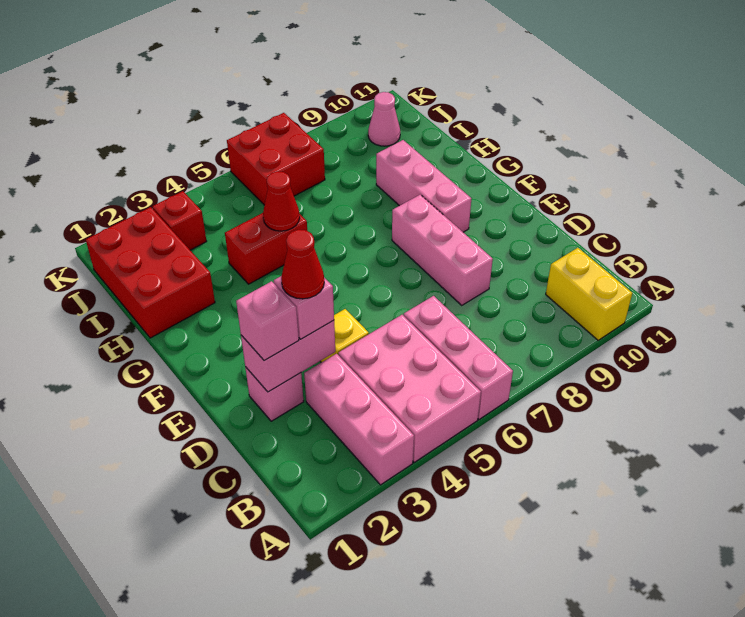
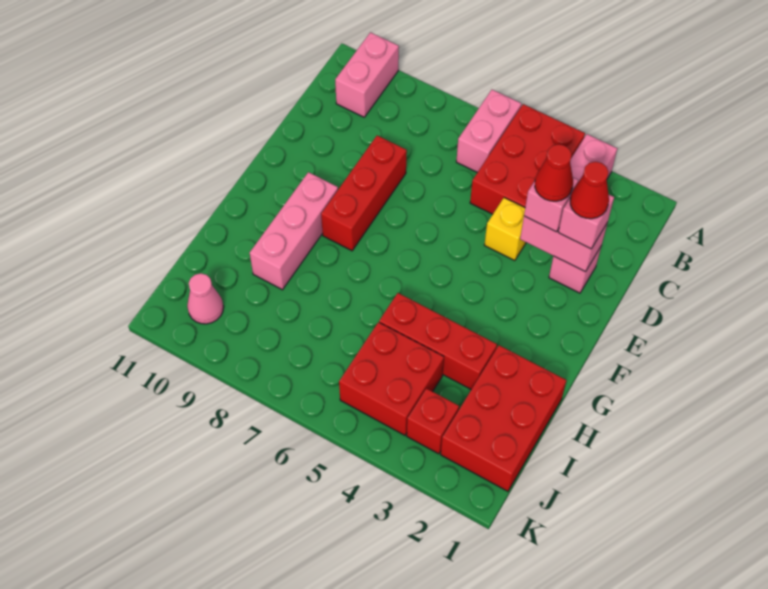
pink 2x3 brick [338,315,481,462] -> red 2x3 brick [470,104,585,214]
pink 1x3 brick [404,296,513,419] -> pink 1x2 brick [456,90,521,172]
yellow 1x2 brick [546,248,632,340] -> pink 1x2 brick [335,32,399,117]
pink 1x3 brick [392,195,493,305] -> red 1x3 brick [321,136,407,251]
red 1x2 brick [225,213,307,284] -> red 1x3 brick [379,293,497,389]
red 1x1 cone [263,171,300,231] -> red 1x1 cone moved to [570,162,609,219]
red 2x2 brick [227,113,325,205] -> red 2x2 brick moved to [339,322,444,435]

